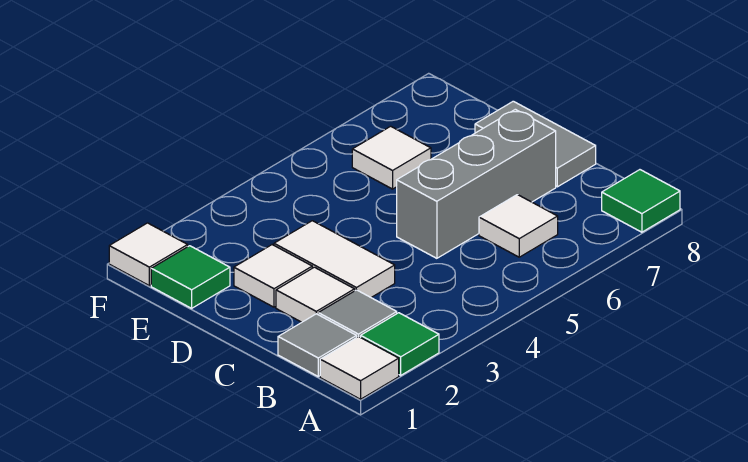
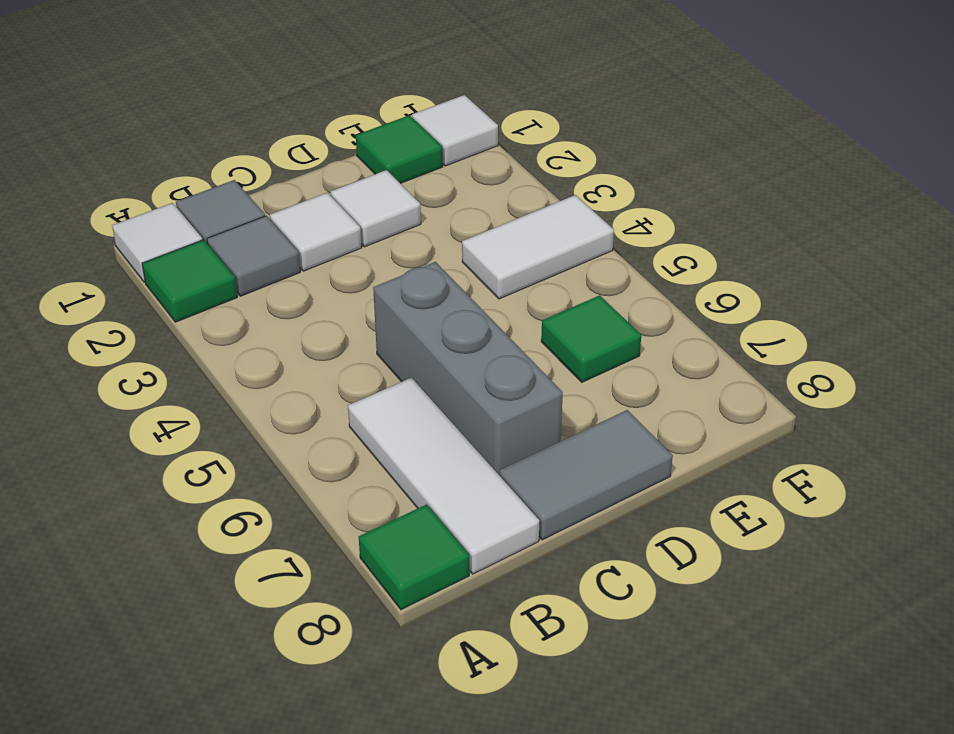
white 1x1 tile [479,195,558,257] -> white 1x3 tile [348,378,540,574]
white 1x2 tile [274,221,395,297] -> white 1x2 tile moved to [462,195,614,299]
white 1x1 tile [352,126,431,189] -> green 1x1 tile [541,295,641,382]

